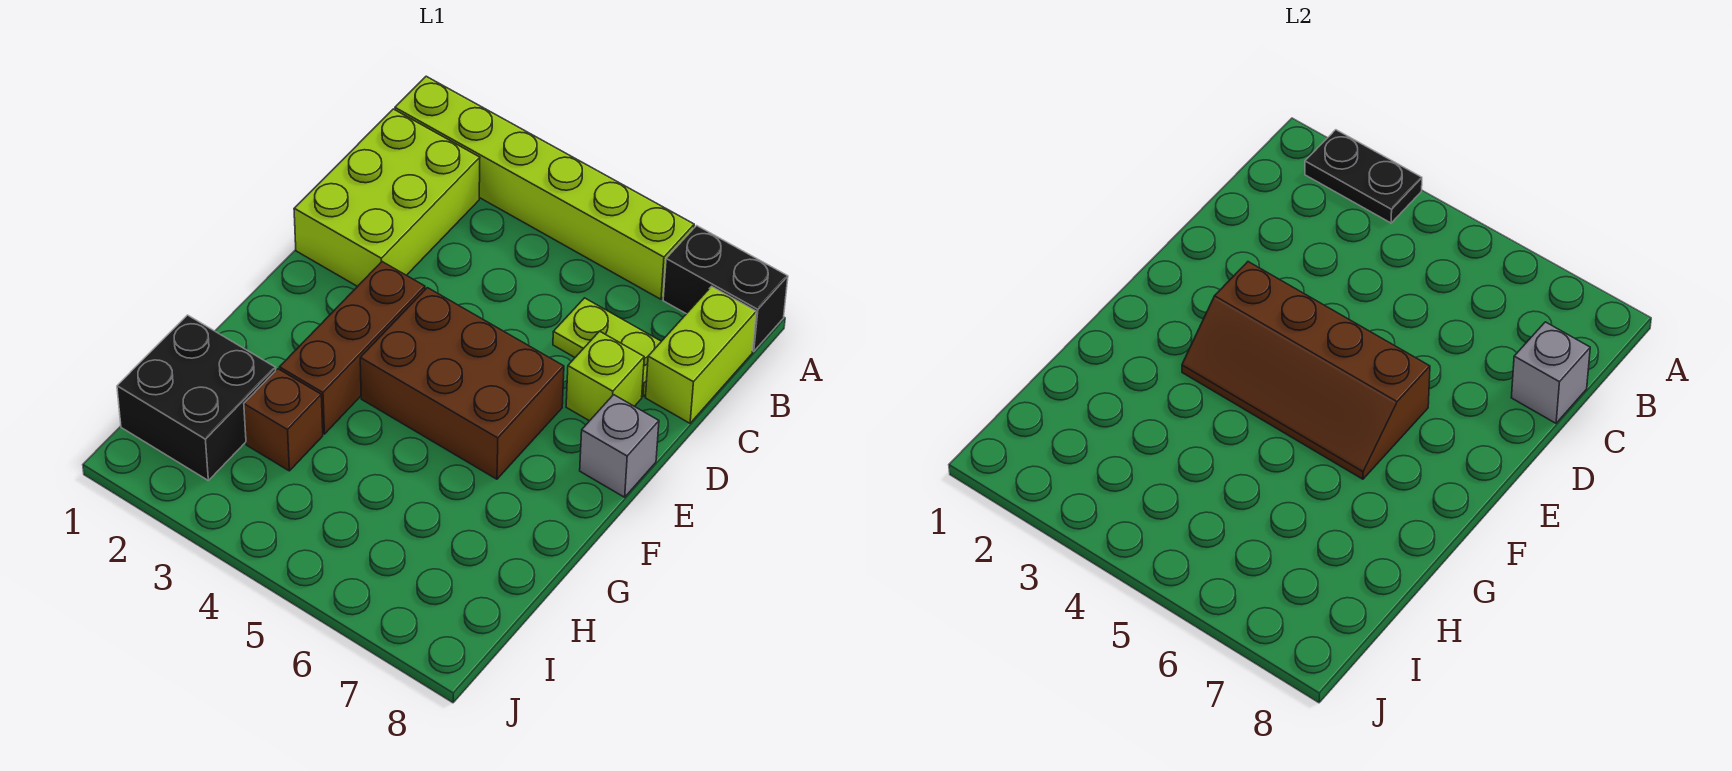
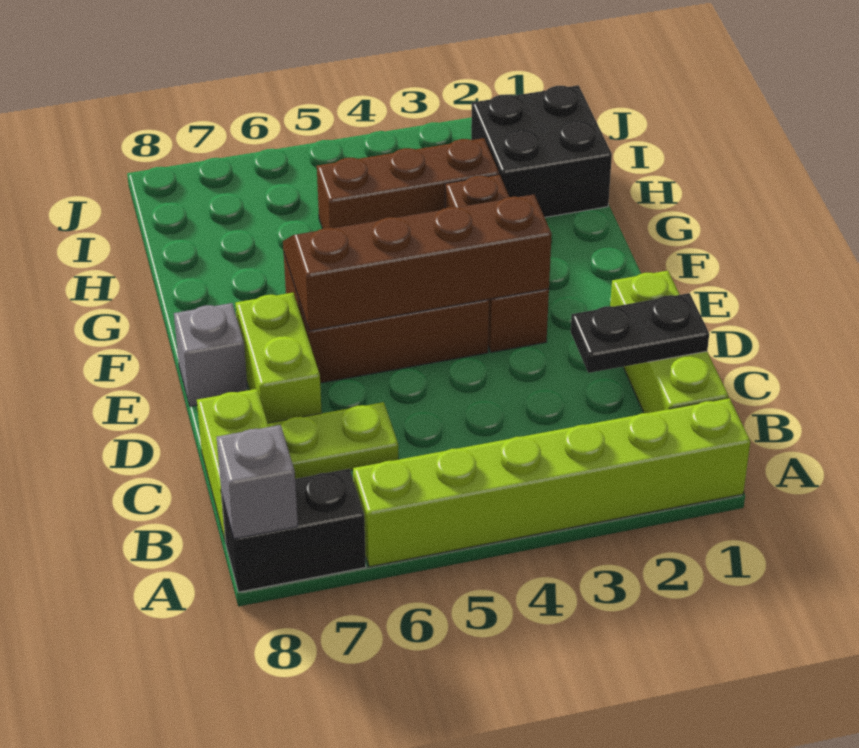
black 1x2 plate [1305,130,1422,223] -> black 1x2 plate moved to [571,293,709,373]
lime 2x3 brick [294,109,480,287] -> lime 1x3 brick [610,271,728,413]
grey 1x1 brick [1511,322,1590,423] -> grey 1x1 brick moved to [217,425,298,539]
lime 1x1 brick [566,331,644,421] -> lime 1x2 brick [235,293,322,423]
brown 1x1 brick [244,369,323,471] -> brown 1x3 brick [317,138,499,229]

